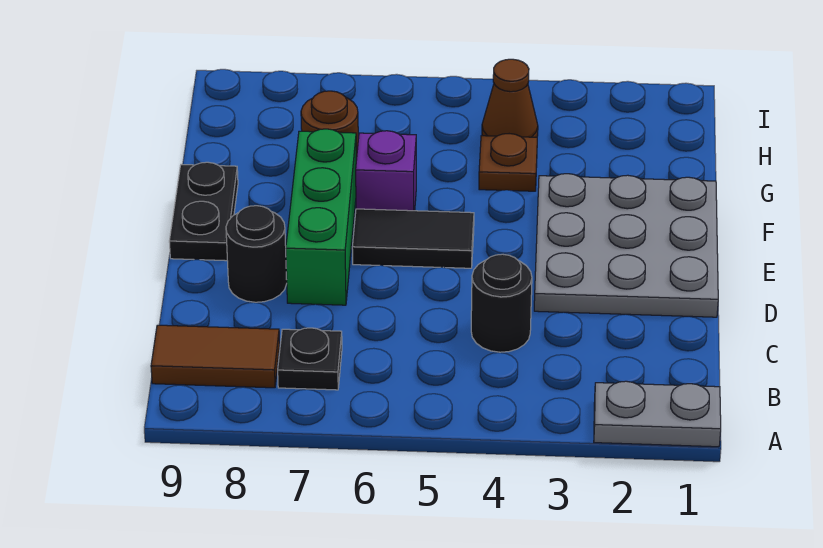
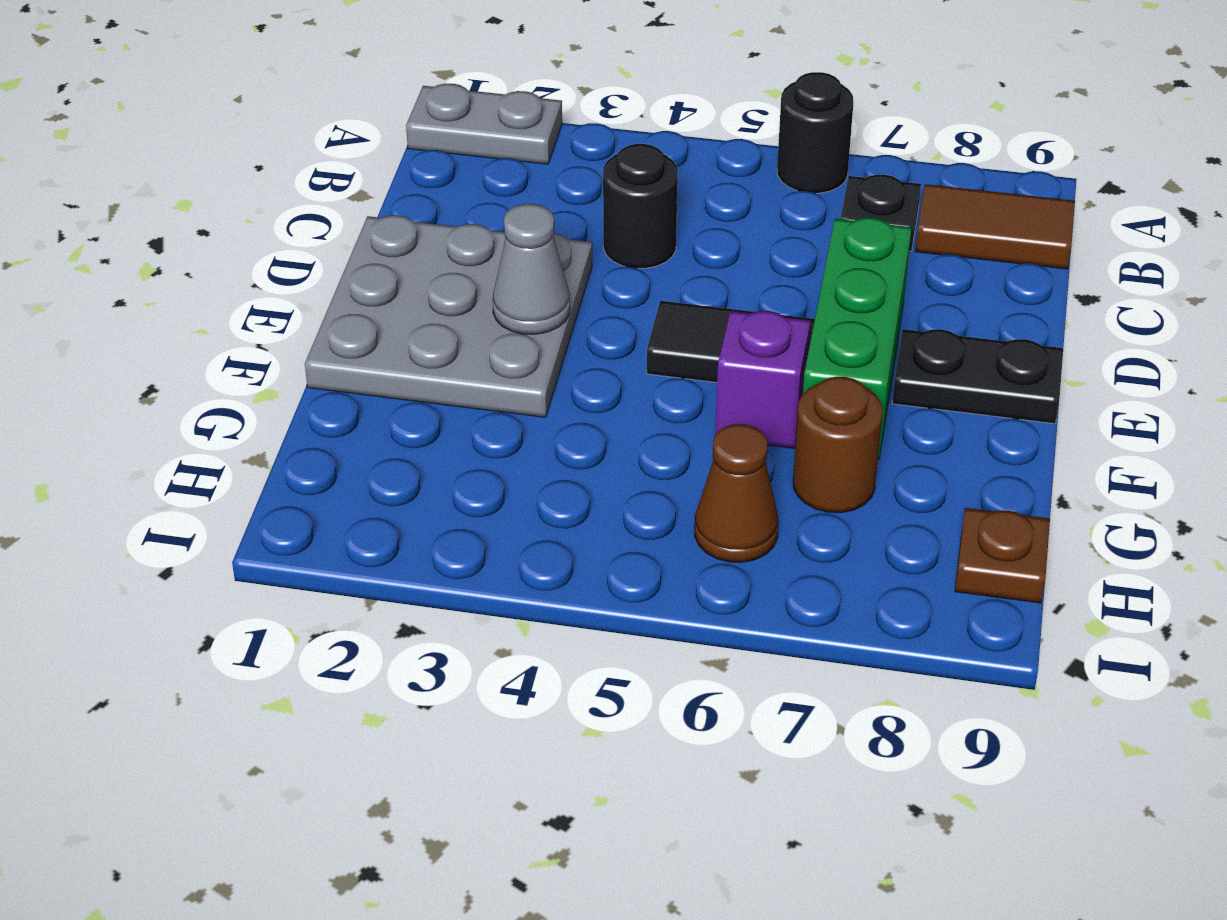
black 1x1 round brick [226,206,287,302] -> black 1x1 round brick moved to [777,72,853,193]
none -> grey 1x1 cone [493,204,570,334]
black 1x2 plate [169,162,238,261] -> black 1x2 plate turned to [892,329,1063,424]
brown 1x1 plate [479,134,537,191] -> brown 1x1 plate moved to [955,508,1050,603]
brown 1x1 cone [482,59,538,137] -> brown 1x1 cone moved to [695,424,778,562]

